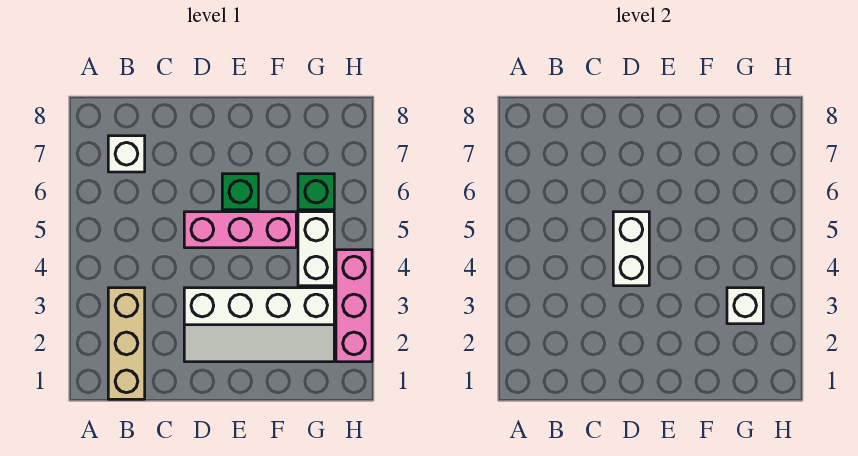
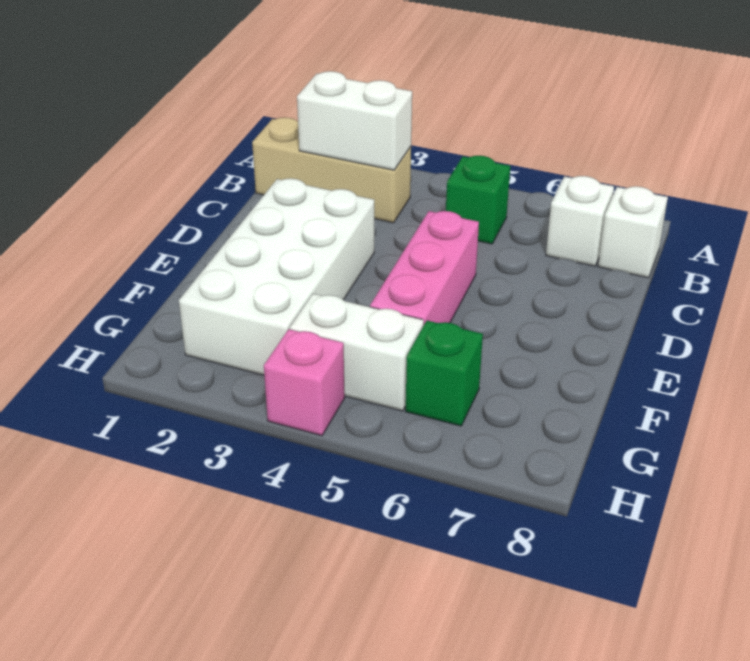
white 2x4 slope [184,288,334,362] -> white 2x4 brick [179,178,374,375]
white 1x2 brick [613,212,649,286] -> white 1x2 brick moved to [297,71,412,170]
green 1x1 brick [222,174,258,210] -> green 1x1 brick moved to [446,156,510,244]
white 1x1 brick [727,288,763,324] -> white 1x1 brick moved to [598,186,668,278]
pink 1x3 brick [336,250,372,362] -> pink 1x1 brick [264,329,345,436]

